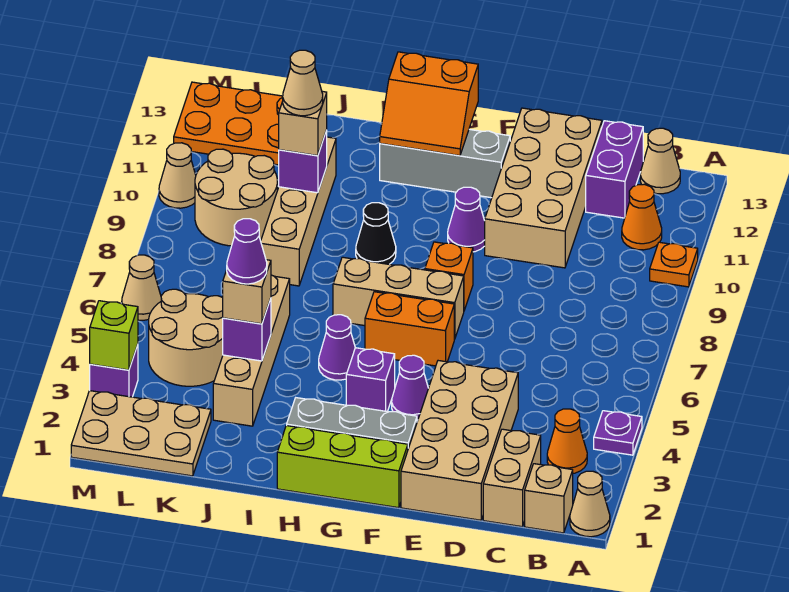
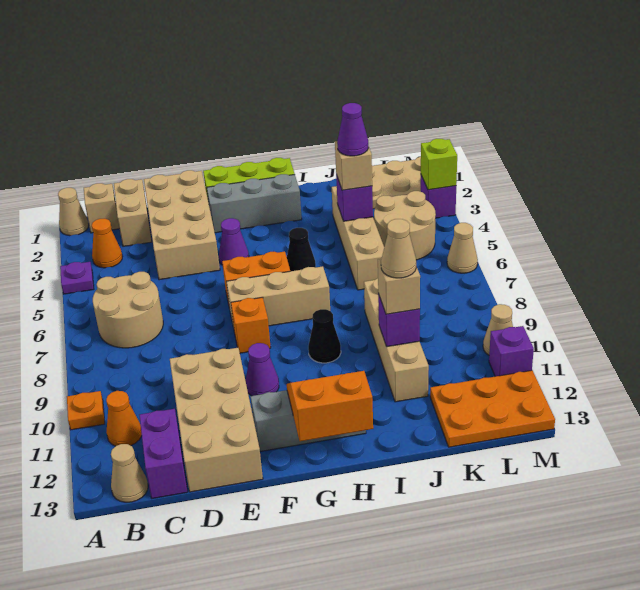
purple 1x1 brick [346,348,395,412] -> purple 1x1 brick moved to [489,326,534,376]
purple 1x1 cone [319,315,355,380] -> black 1x1 cone [287,228,316,271]
tan 2x2 round brick [195,149,277,246] -> tan 2x2 round brick moved to [93,272,163,348]

